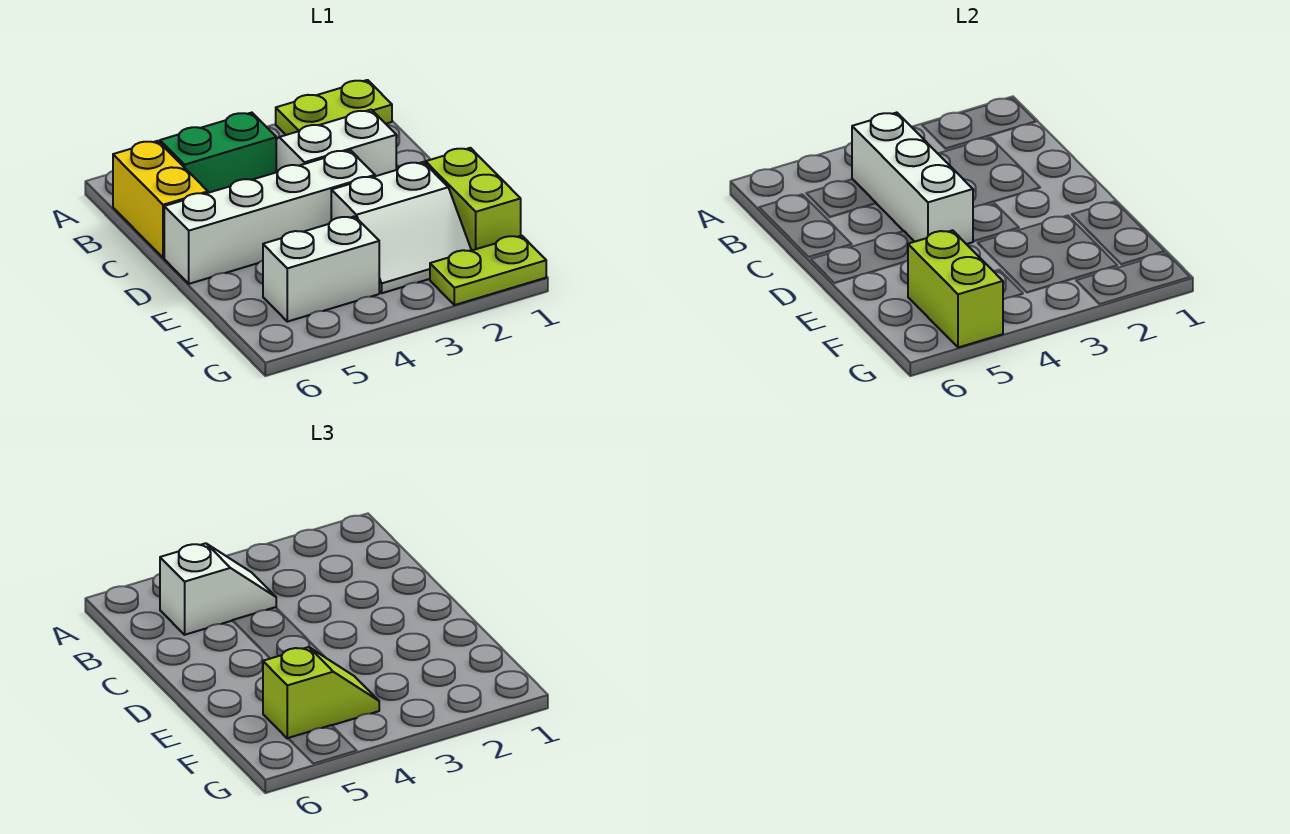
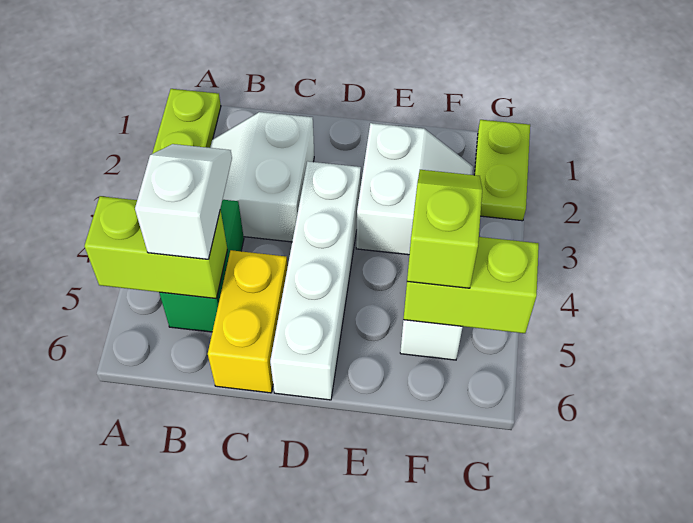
white 1x3 brick [852,113,973,244] -> none
yellow 1x2 brick [113,141,208,258] -> yellow 1x2 brick turned to [208,250,288,393]
lime 1x2 brick [426,148,521,250] -> lime 1x2 brick moved to [85,196,227,299]

